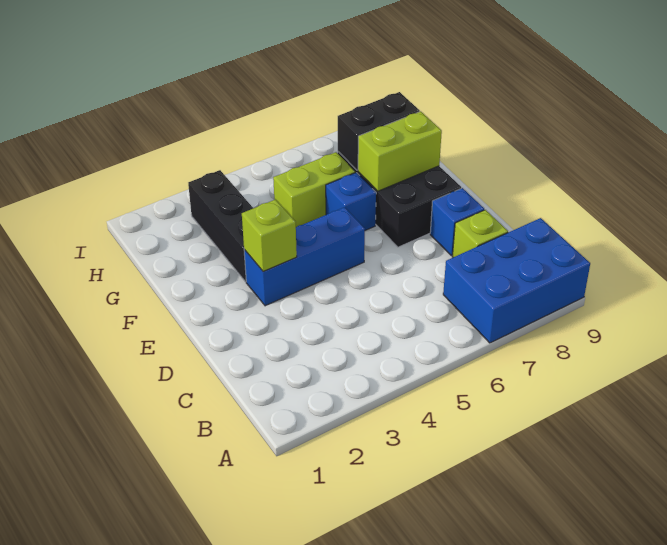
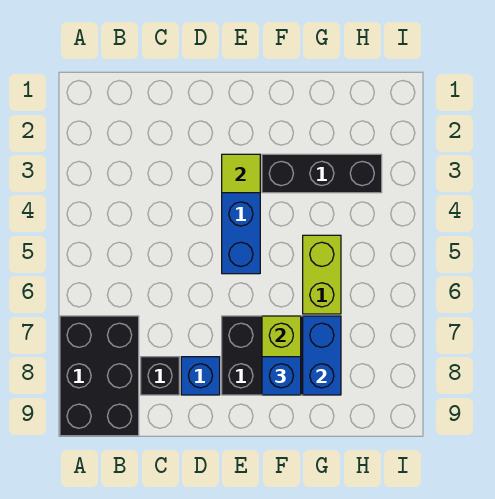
blue 2x3 brick [443,218,590,343] -> black 2x3 brick [60,316,139,436]
lime 1x1 brick [452,210,508,257] -> black 1x1 brick [141,357,179,395]
lime 1x1 brick [242,200,297,271] -> lime 1x1 tile [222,154,260,193]
blue 1x1 brick [326,172,376,230] -> blue 1x1 brick moved to [262,357,301,395]
black 1x2 brick [338,92,420,170] -> blue 1x2 brick [303,316,341,395]

